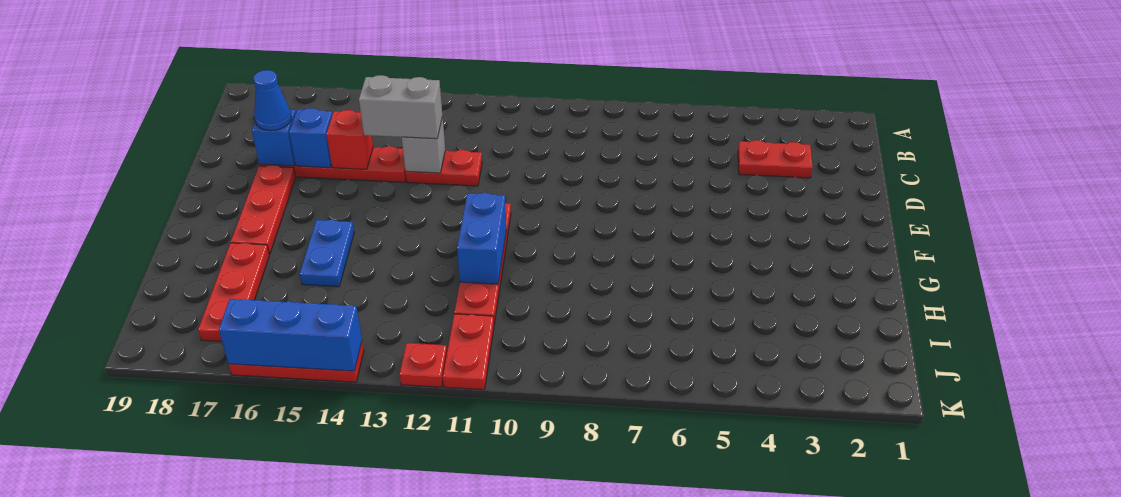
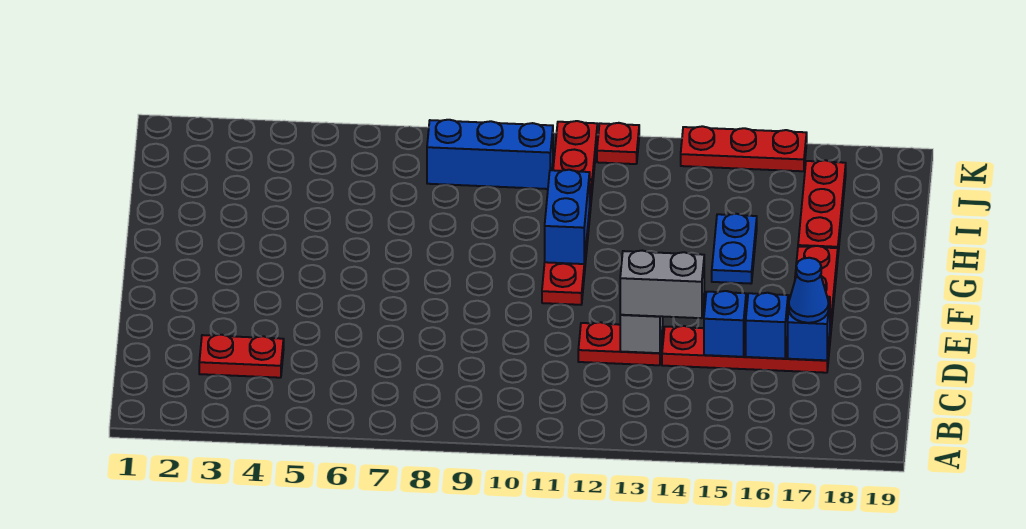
red 1x1 brick [326,110,373,169] -> blue 1x1 brick [704,291,746,357]
blue 1x3 brick [219,299,362,371] -> blue 1x3 brick moved to [427,120,553,189]

